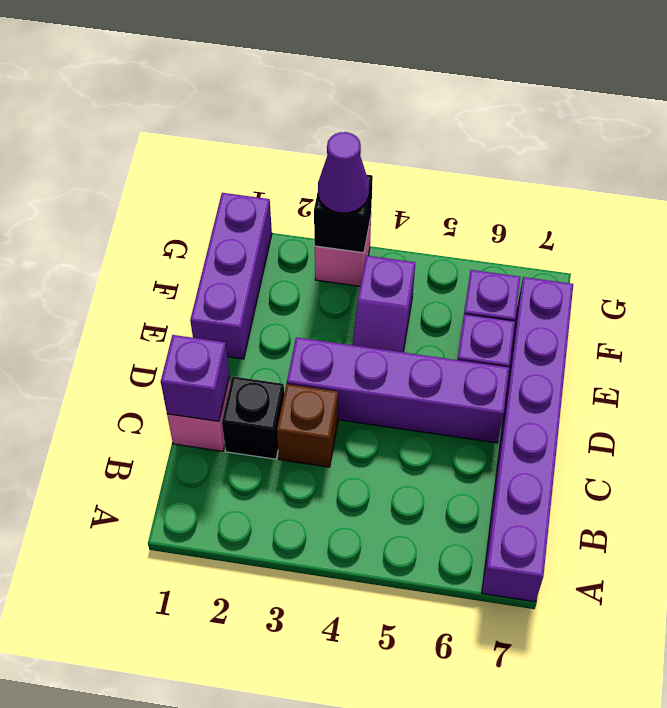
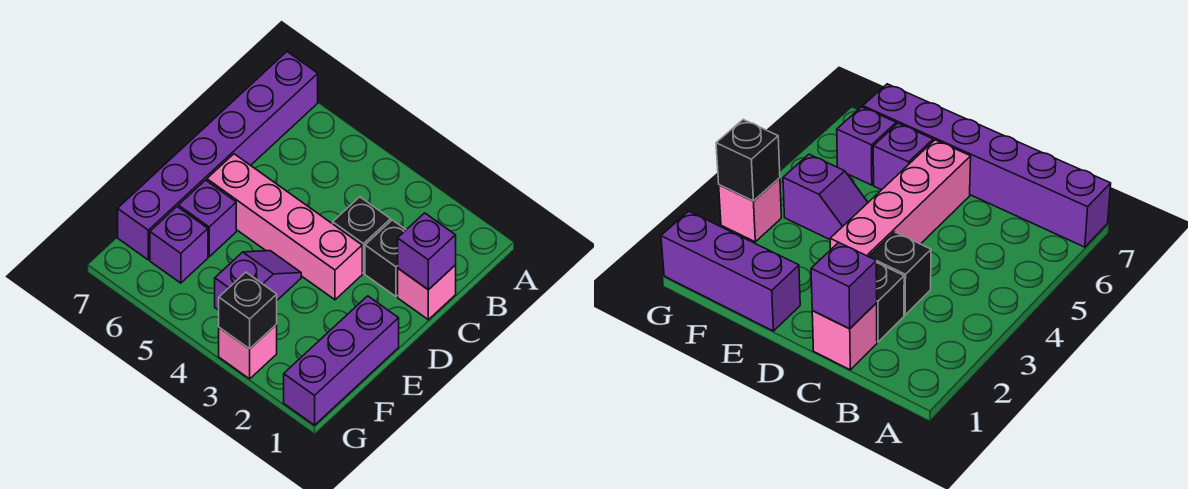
brown 1x1 brick [277,384,338,467] -> black 1x1 brick [333,197,391,273]
purple 1x4 brick [287,337,509,443] -> pink 1x4 brick [207,154,362,300]
purple 1x1 cone [318,132,369,213] -> none

